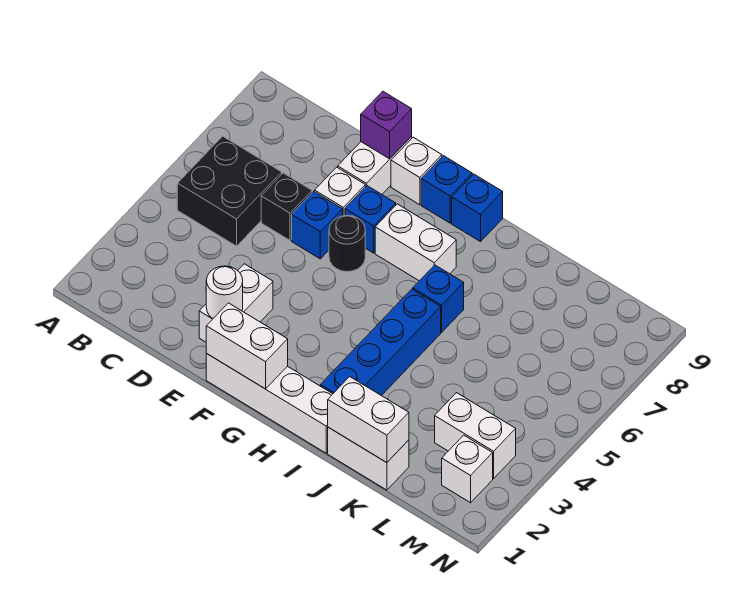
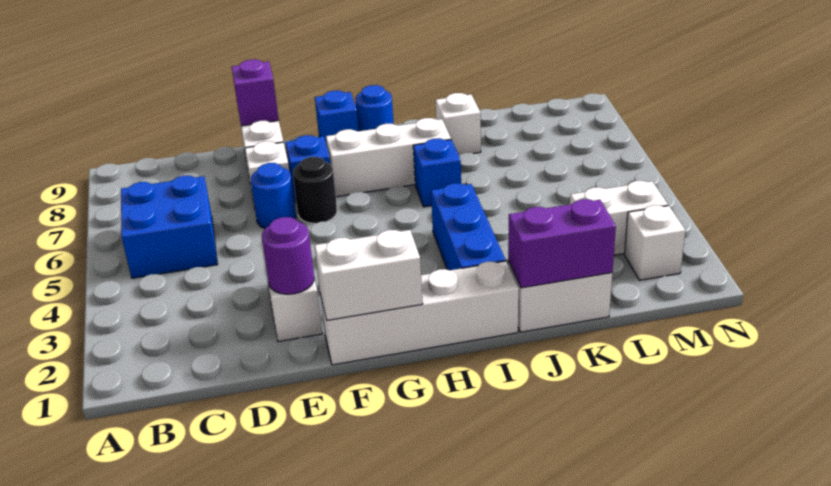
black 2x2 brick [177,136,282,246] -> blue 2x2 brick [121,176,218,278]
black 1x1 brick [261,173,312,240] -> none
white 1x1 round brick [206,266,243,318] -> purple 1x1 round brick [262,217,314,294]
blue 1x1 brick [292,191,342,259] -> blue 1x1 round brick [251,163,296,228]
white 1x1 brick [391,137,442,205] -> white 1x1 brick moved to [436,93,481,155]
white 1x2 brick [375,204,456,281] -> white 1x3 brick [326,118,451,197]
blue 1x1 brick [452,174,503,242] -> blue 1x1 round brick [355,85,393,131]
blue 1x4 brick [320,289,441,396] -> blue 1x3 brick [431,183,506,270]
white 1x2 brick [328,377,409,463] -> purple 1x2 brick [508,199,616,288]

